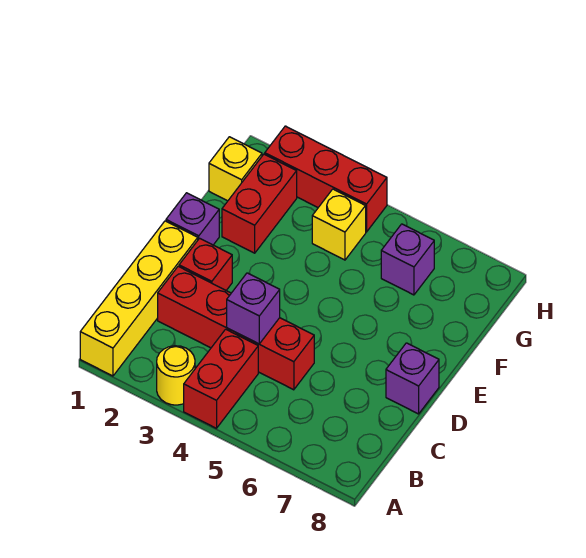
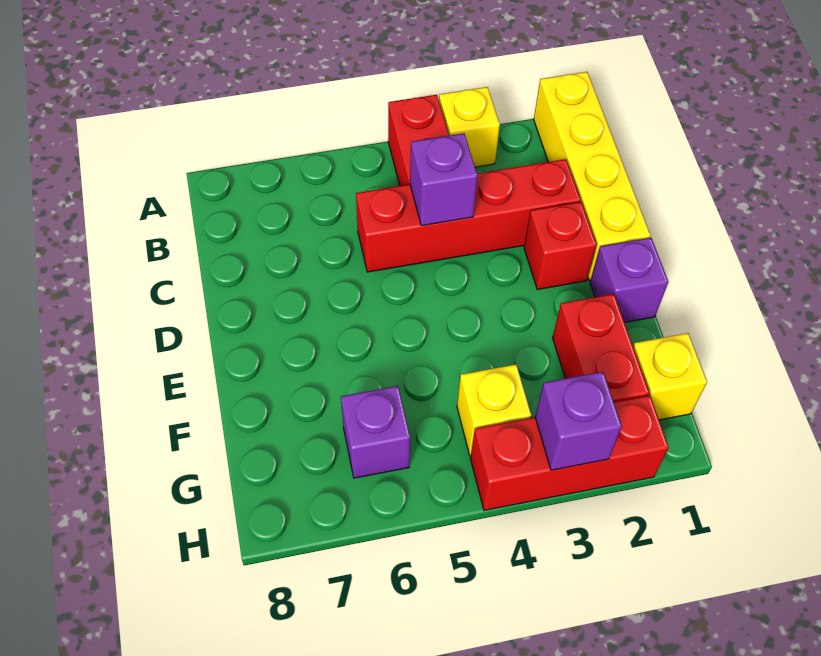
yellow 1x1 round brick [157,346,195,405] -> yellow 1x1 brick [439,87,500,167]
purple 1x1 brick [386,343,439,414] -> purple 1x1 brick moved to [535,372,622,470]

